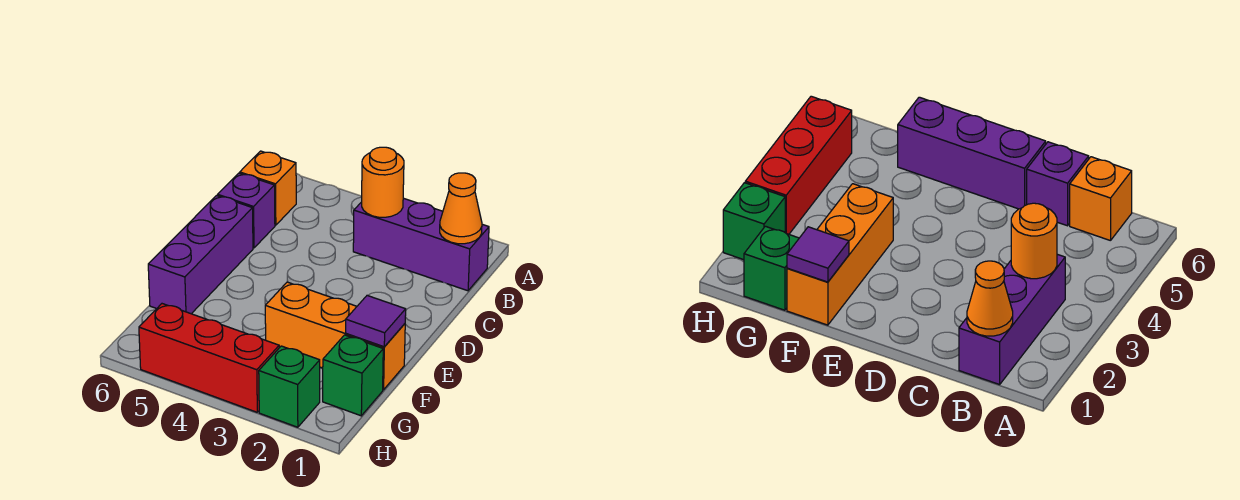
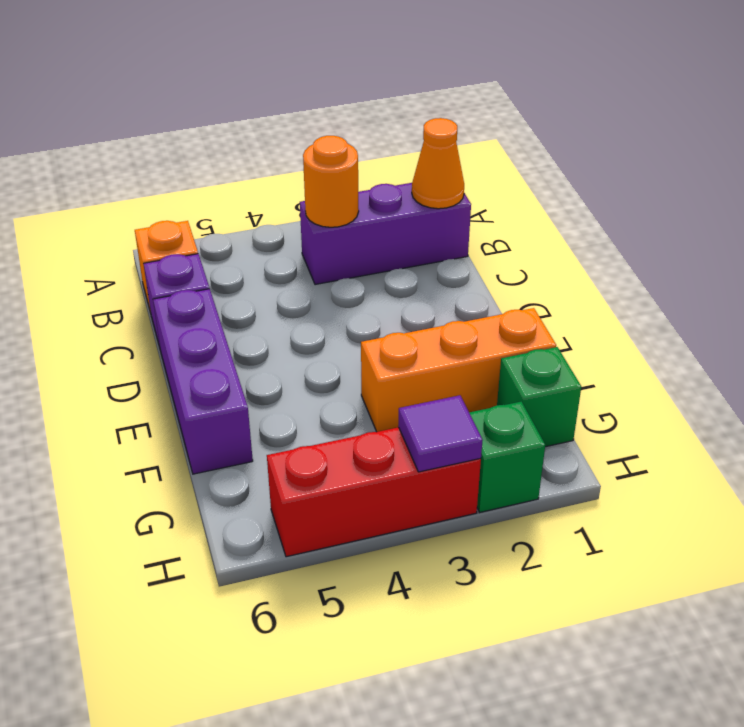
purple 1x1 tile [346,296,406,347] -> purple 1x1 tile moved to [398,395,483,472]

